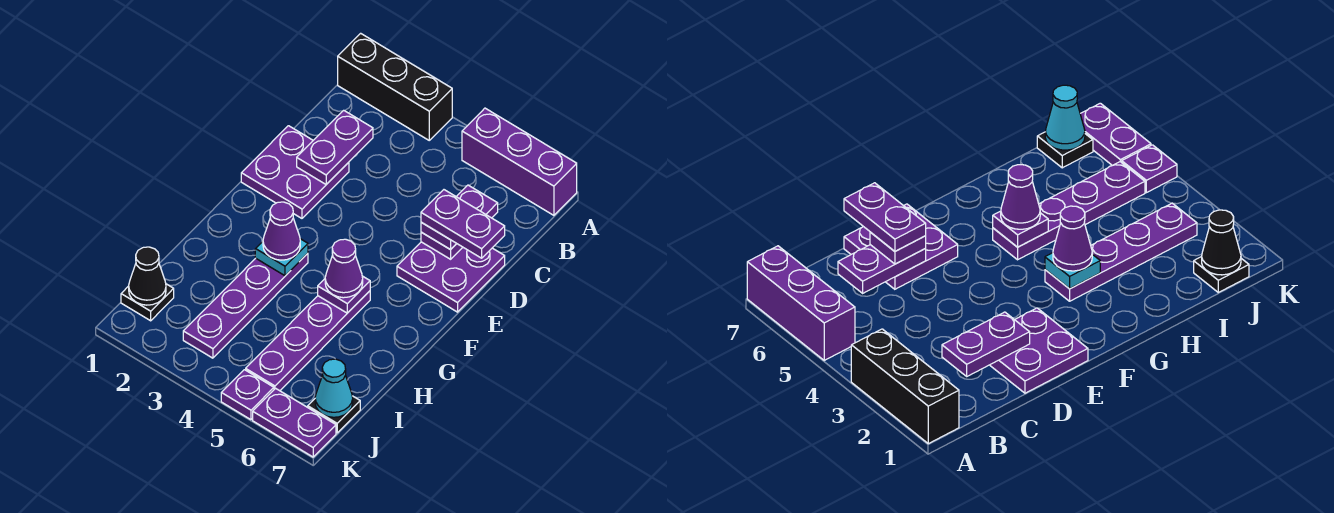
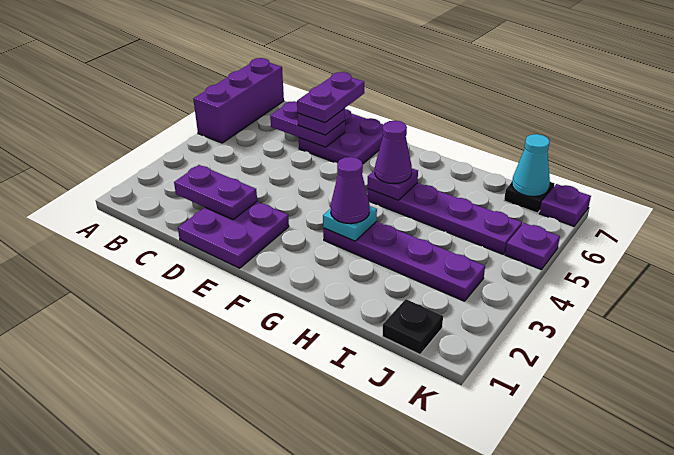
black 1x3 brick [338,33,452,140] -> none
black 1x1 cone [129,247,166,305] -> none
purple 1x2 plate [253,388,336,457] -> purple 1x1 plate [539,184,591,226]

